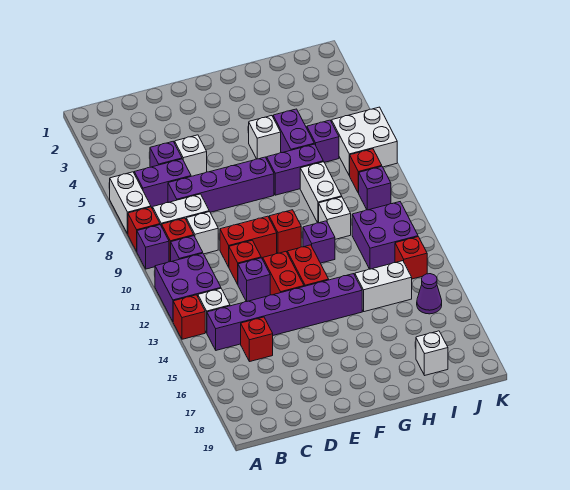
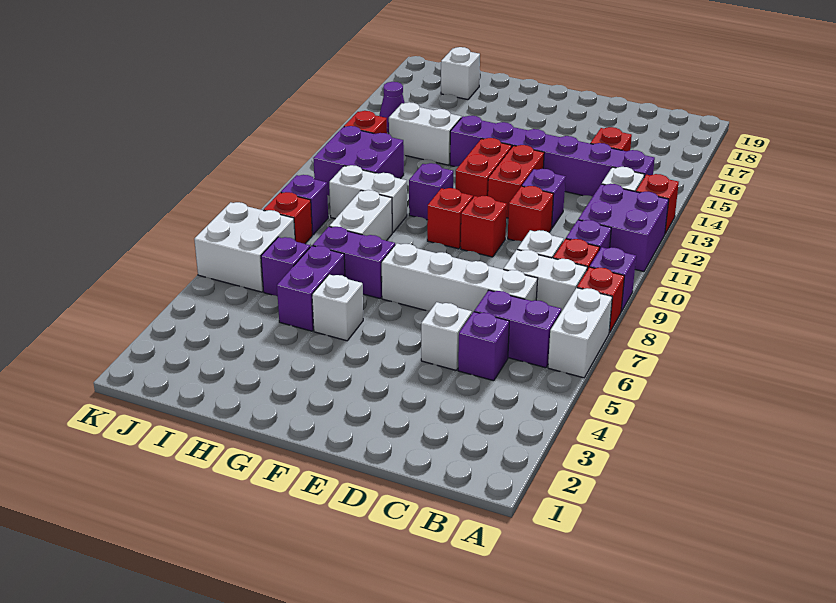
purple 1x4 brick [168,157,274,212] -> white 1x4 brick [382,243,538,313]
red 1x2 brick [220,216,277,267] -> red 1x1 brick [461,196,507,257]
white 1x1 brick [319,197,351,239] -> white 1x2 brick [329,165,407,233]

